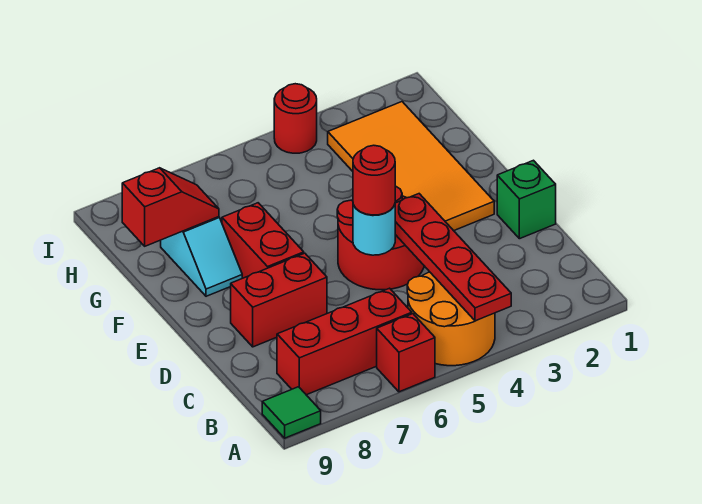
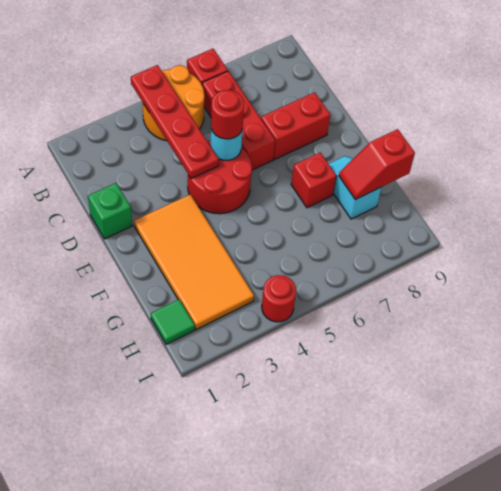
green 1x1 tile [262,387,321,438] -> green 1x1 tile moved to [151,300,195,344]
red 1x3 brick [277,288,412,395] -> red 1x3 brick turned to [202,71,275,170]
red 1x2 brick [222,203,304,278] -> red 1x1 brick [291,152,336,208]

